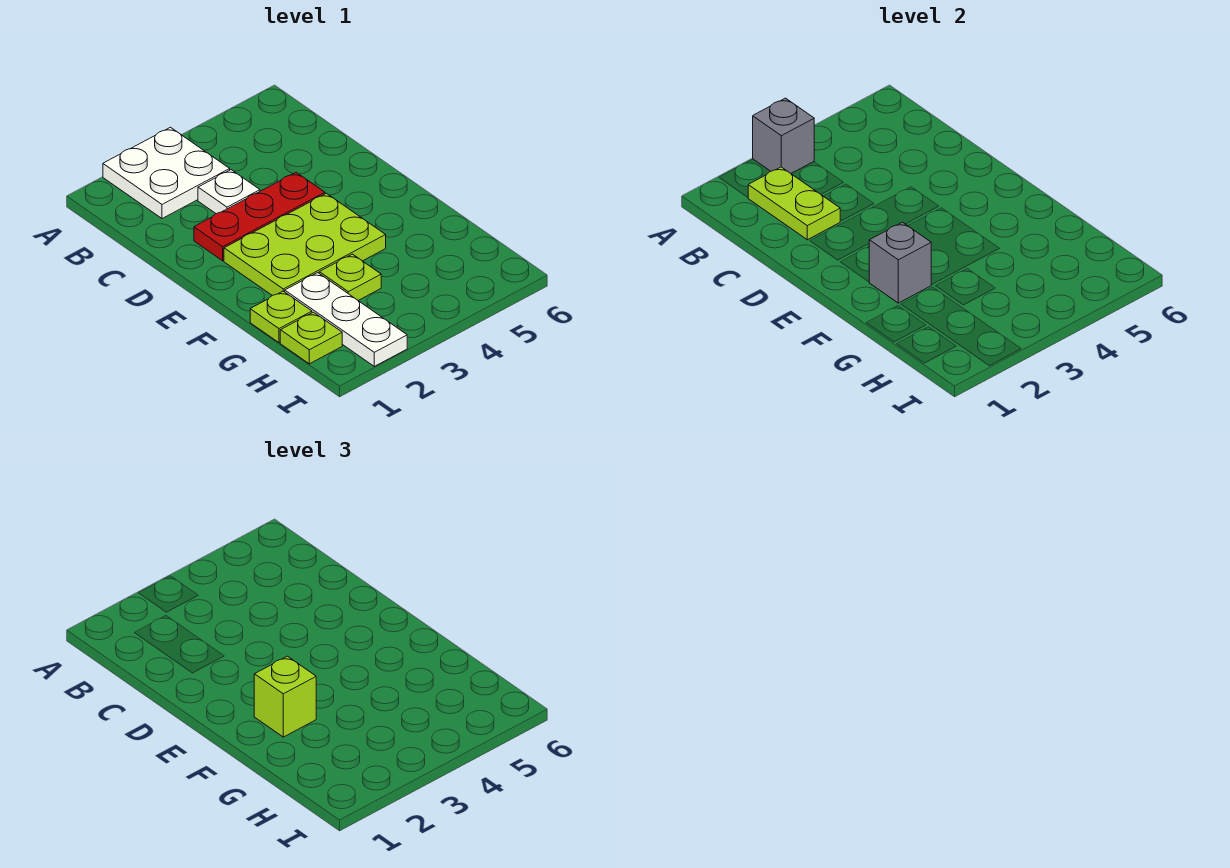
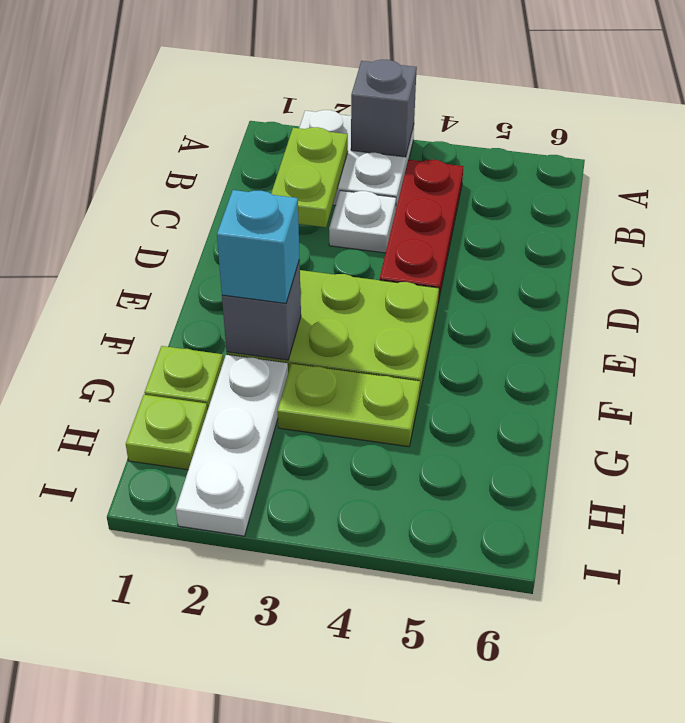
red 1x3 plate [194,172,325,261] -> red 1x3 plate turned to [380,160,464,302]
lime 1x1 brick [254,656,316,737] -> cyan 1x1 brick [217,190,299,303]
lime 1x1 plate [319,254,381,300] -> lime 1x2 plate [278,364,420,447]

